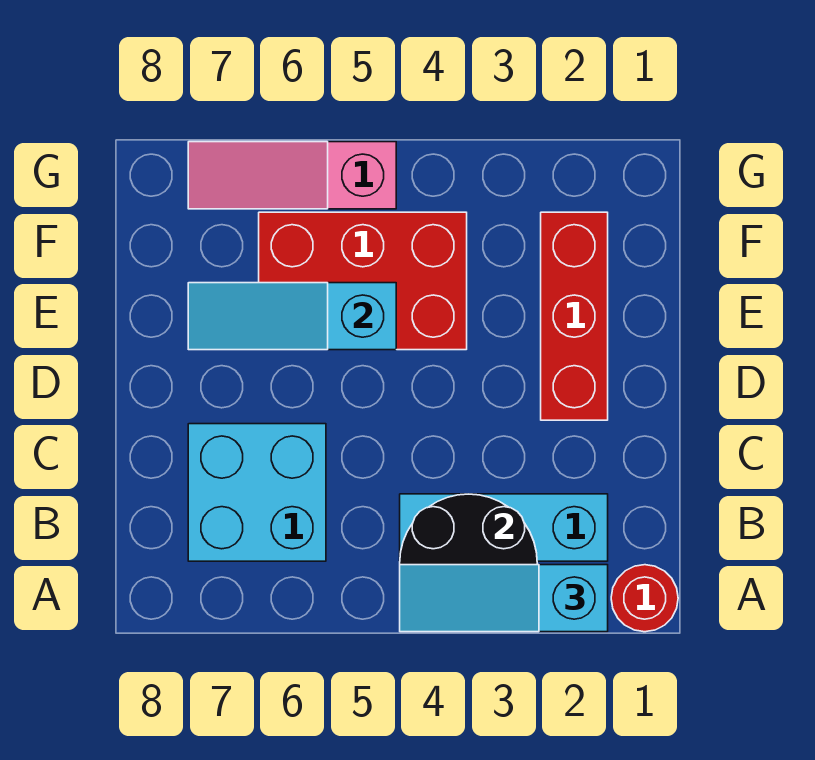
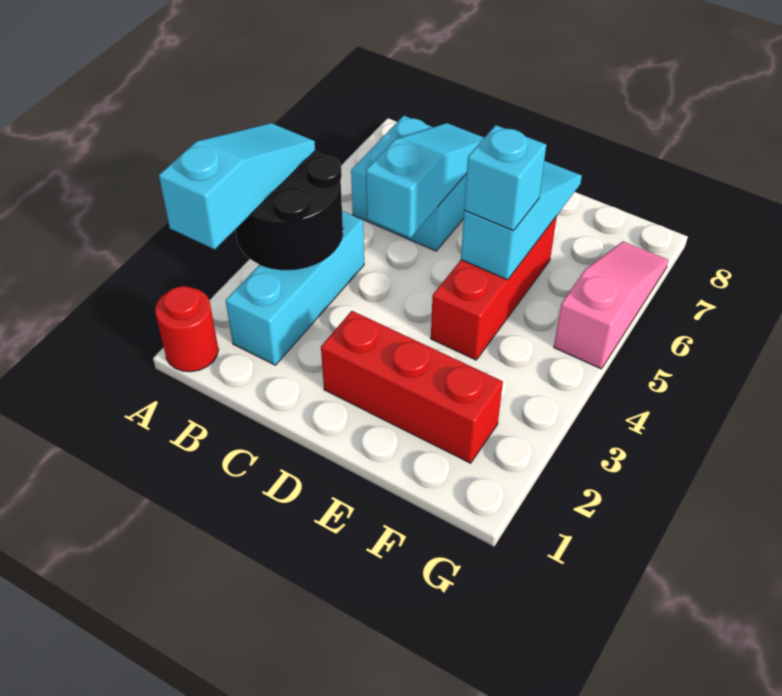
none -> cyan 1x3 slope [366,123,484,238]
red 2x3 brick [259,212,467,350] -> red 1x3 brick [431,216,557,360]
none -> cyan 1x1 brick [464,125,546,231]

